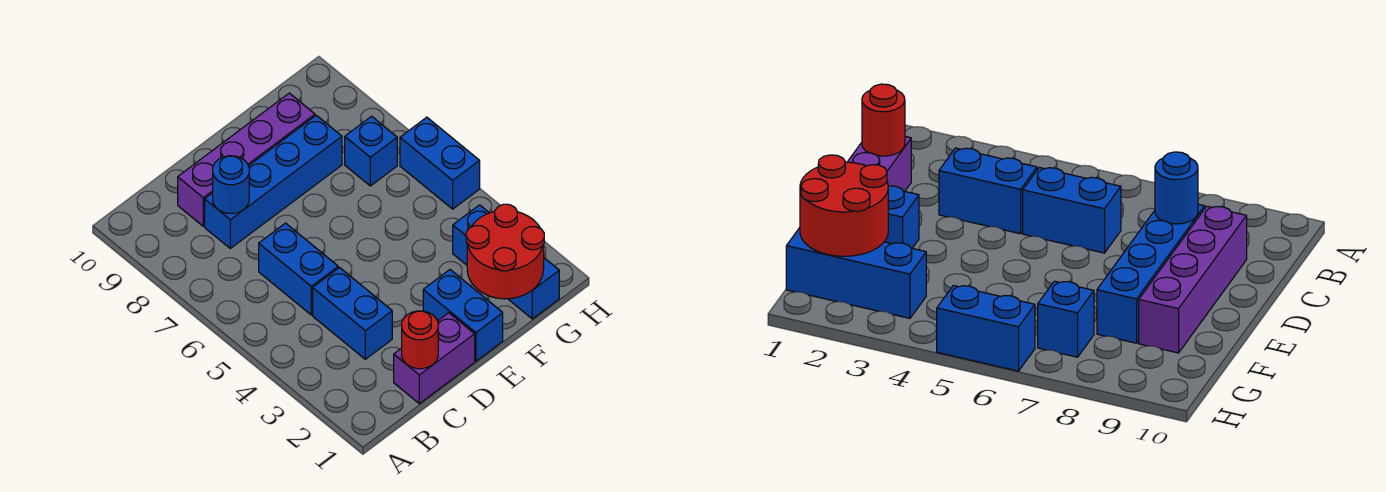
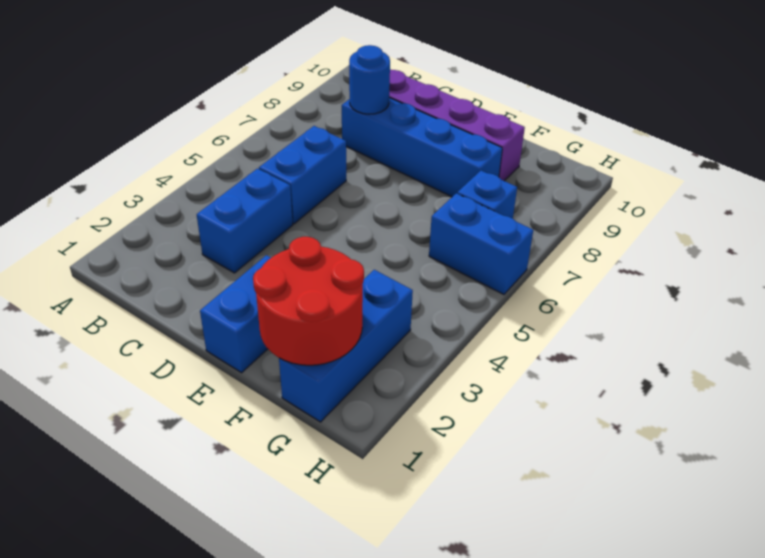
purple 1x2 brick [394,313,475,404] -> none
red 1x1 round brick [402,311,438,369] -> none
blue 1x2 brick [400,117,480,209] -> blue 1x2 brick turned to [429,193,533,294]

